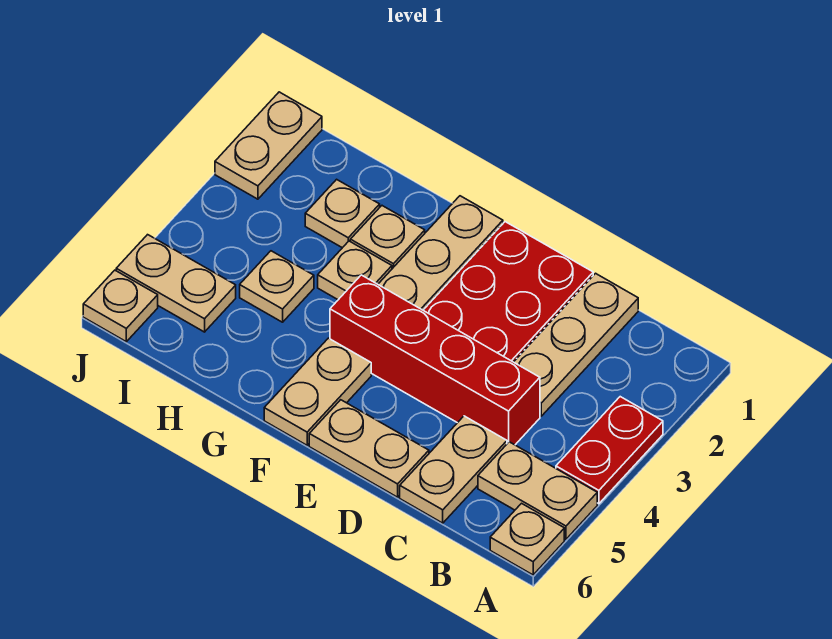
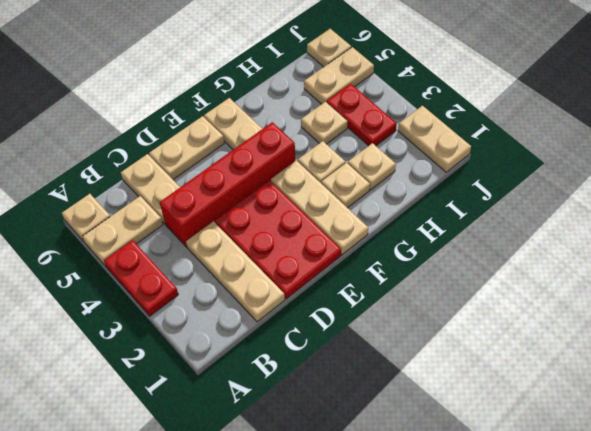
none -> red 1x2 plate [327,84,397,146]

